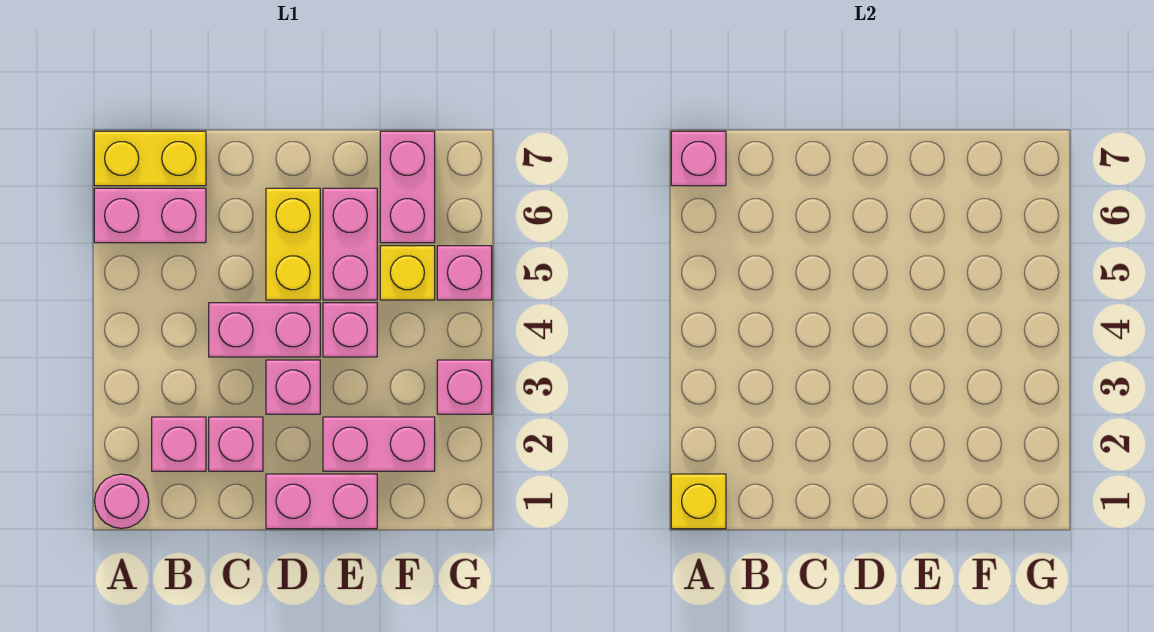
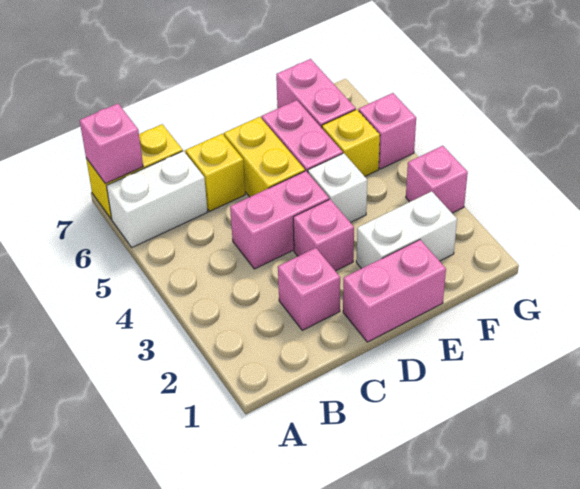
pink 1x1 round brick [94,474,149,529] -> none
yellow 1x1 brick [671,474,726,529] -> yellow 1x1 brick moved to [186,134,245,211]
pink 1x2 brick [94,188,206,243] -> white 1x2 brick [107,151,208,247]
pink 1x1 brick [152,417,206,471] -> none
pink 1x2 brick [323,417,435,471] -> white 1x2 brick [356,191,457,269]
pink 1x1 brick [323,303,377,357] -> white 1x1 brick [308,153,367,223]

